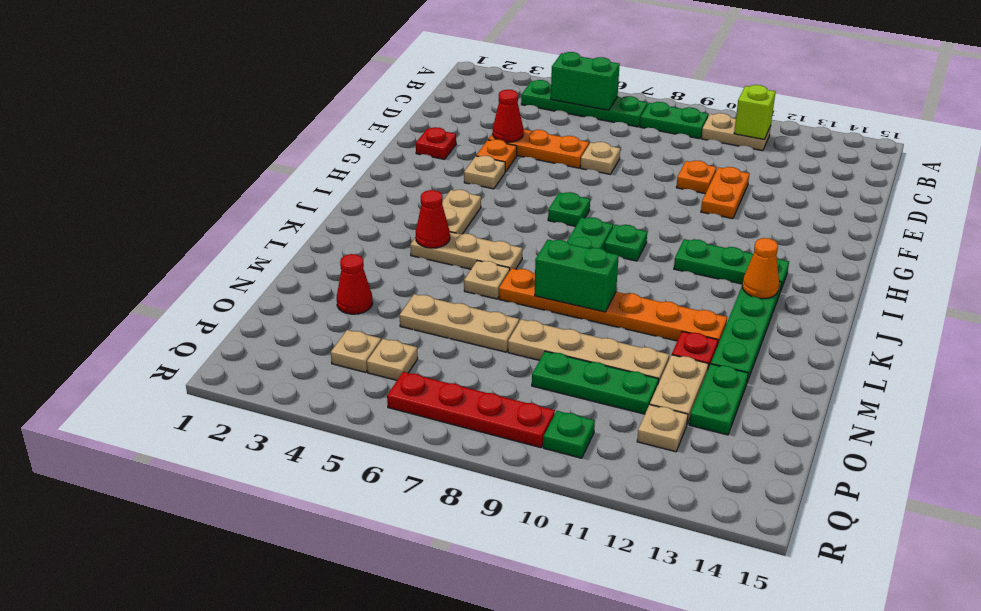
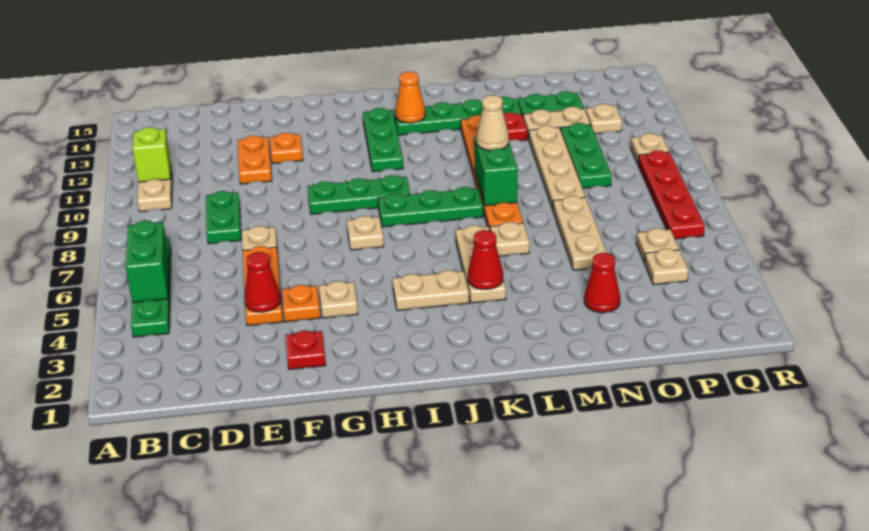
green 1x2 plate [640,102,708,139] -> green 1x2 plate moved to [206,191,241,244]
orange 1x1 plate [676,161,717,194] -> orange 1x1 plate moved to [270,133,303,164]
orange 1x2 plate [701,167,749,219] -> orange 1x2 plate turned to [237,136,272,184]
green 1x1 plate [548,192,590,227] -> tan 1x1 plate [347,216,384,250]
green 1x1 plate [604,225,647,261] -> green 1x3 plate [308,175,410,214]
none -> tan 1x1 cone [476,95,509,151]
green 1x1 plate [543,411,595,458] -> tan 1x1 plate [631,133,669,164]

